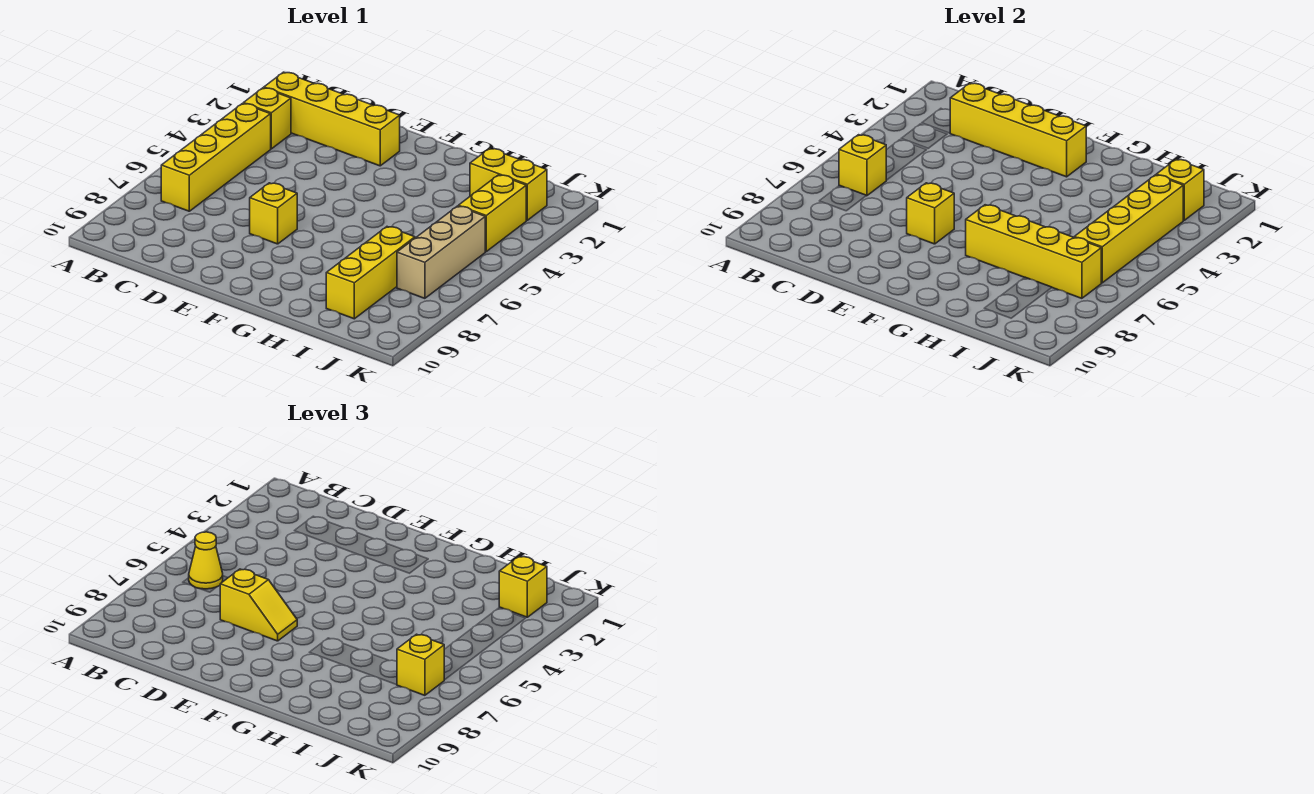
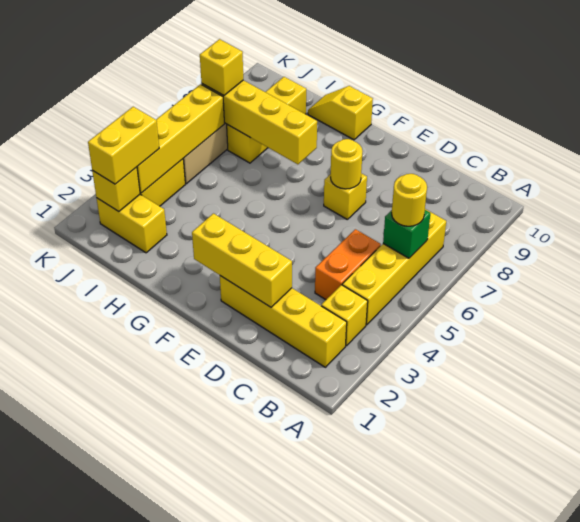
yellow 1x1 brick [839,135,886,196] -> green 1x1 brick [383,210,430,258]
yellow 1x1 cone [189,532,223,589] -> yellow 1x1 round brick [392,174,427,226]
yellow 1x4 brick [950,83,1086,177] -> yellow 1x3 brick [192,214,292,307]
none -> orange 1x2 brick [315,229,381,300]
yellow 1x2 slope [220,569,297,641] -> yellow 1x2 slope moved to [308,86,373,140]
yellow 1x1 brick [907,183,954,244] -> yellow 1x1 round brick [331,139,362,189]
yellow 1x1 brick [499,556,547,617] -> yellow 1x2 brick [88,107,159,184]

